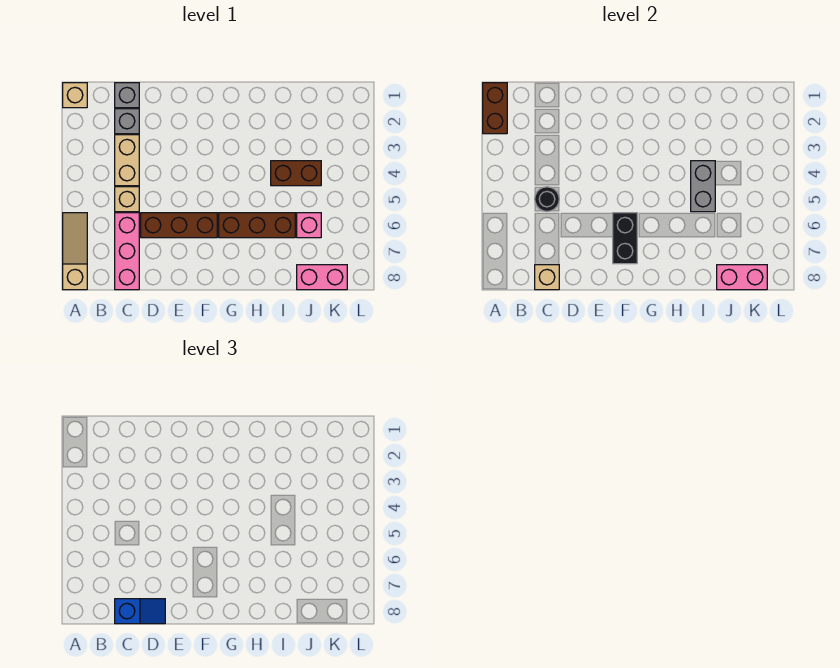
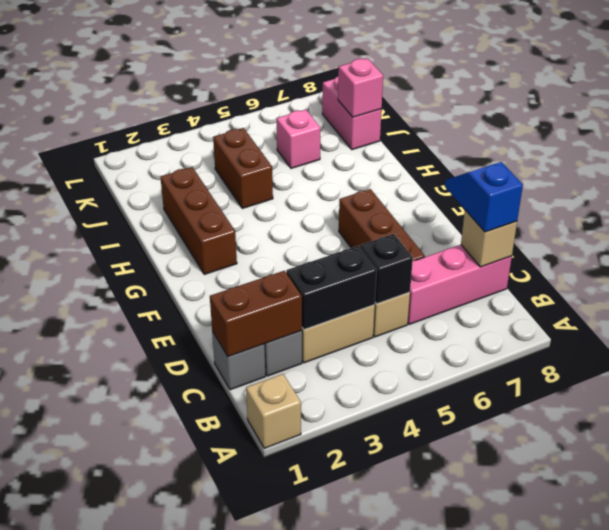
brown 1x2 brick [483,83,507,134] -> brown 1x2 brick moved to [210,271,302,357]
tan 1x3 slope [63,213,87,290] -> none
black 1x1 round brick [535,187,559,211] -> black 1x1 brick [360,234,413,304]
black 1x2 brick [613,213,637,264] -> black 1x2 brick moved to [286,246,377,330]
brown 1x3 brick [219,213,295,238] -> brown 1x3 brick moved to [160,167,237,274]
grey 1x2 brick [691,161,715,212] -> none
pink 1x2 brick [717,265,767,290] -> pink 1x1 brick [338,58,383,117]

